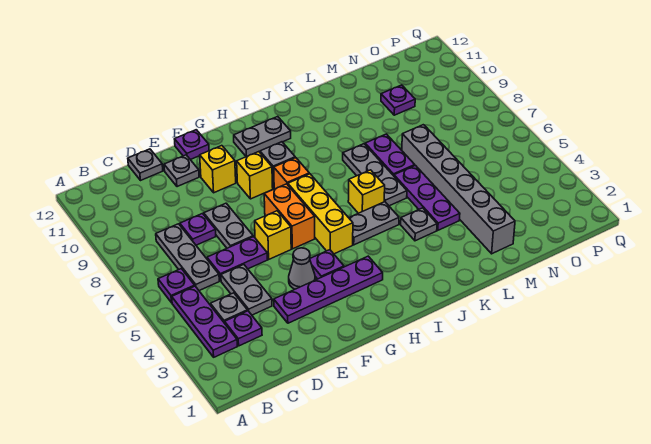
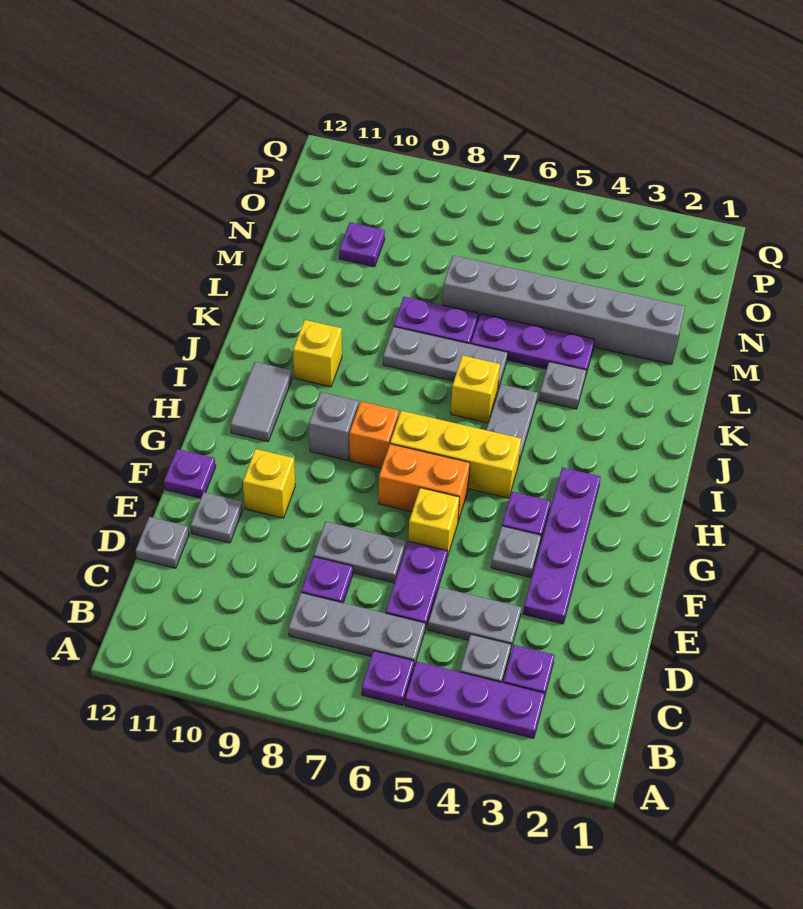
grey 1x1 cone [289,248,315,289] -> grey 1x1 plate [491,526,541,578]
yellow 1x1 brick [237,152,273,199] -> yellow 1x1 brick moved to [293,320,342,387]
grey 1x2 plate [234,117,291,157] -> grey 1x2 tile [230,362,292,442]

